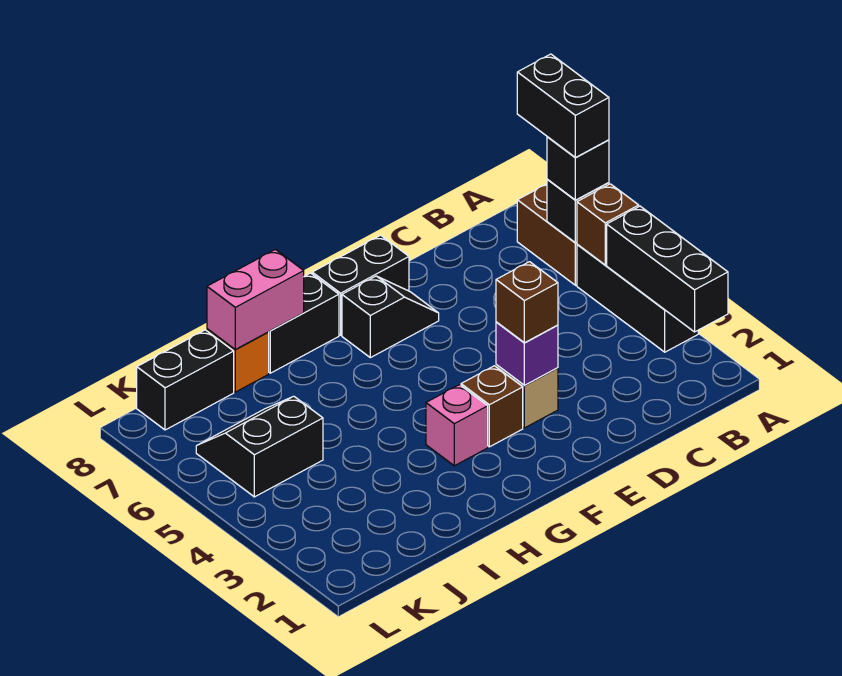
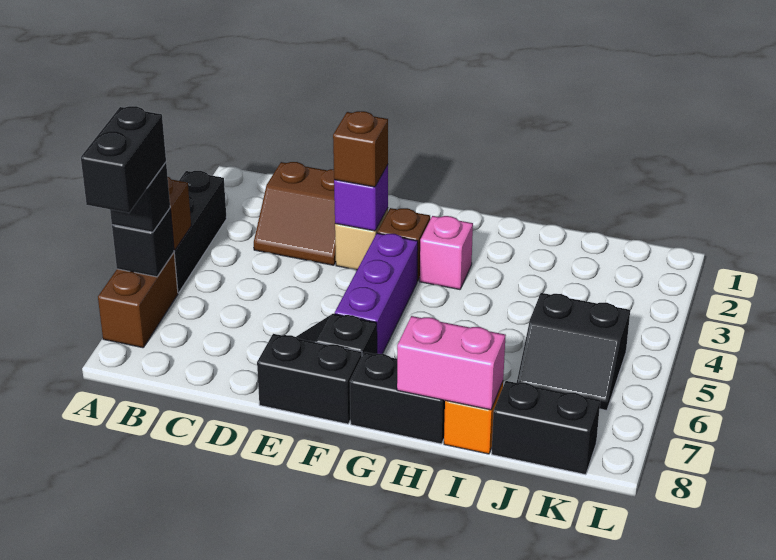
black 1x3 brick [607,206,728,332] -> none
none -> brown 2x2 slope [254,162,336,265]
none -> purple 1x3 brick [335,233,418,354]

